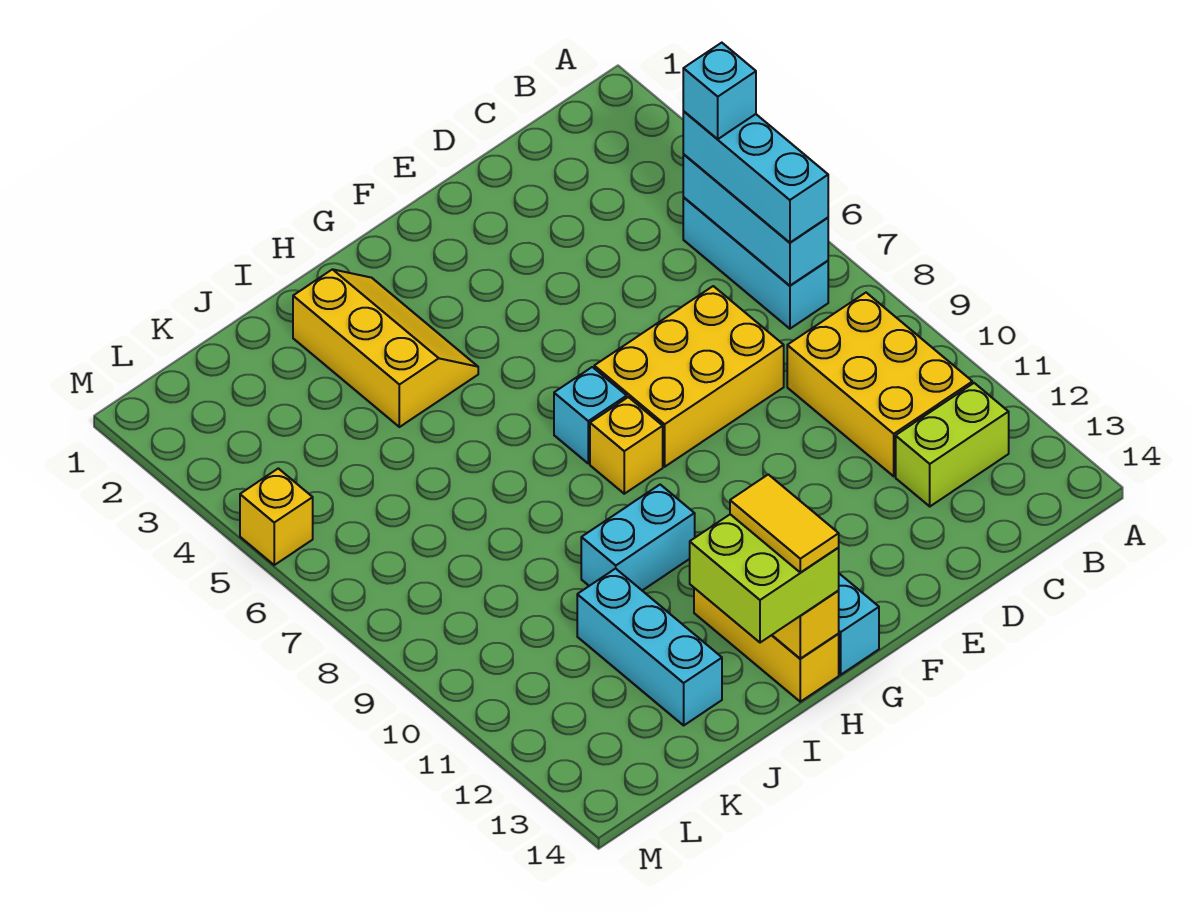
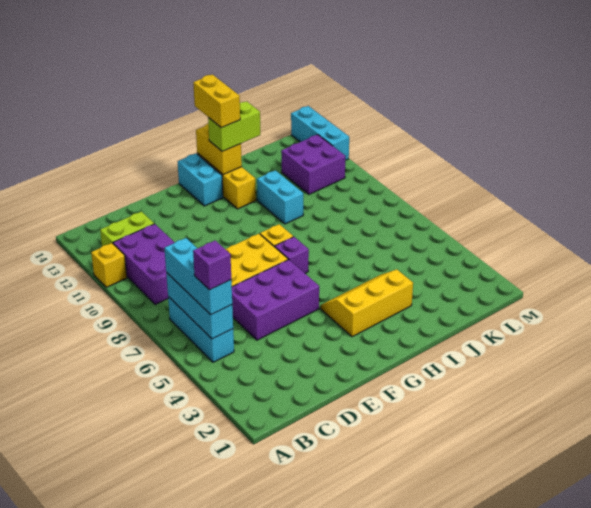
cyan 1x1 brick [683,43,756,139] -> purple 1x1 brick [193,241,231,290]
yellow 2x3 brick [787,293,972,476] -> purple 2x3 brick [113,224,175,305]
none -> purple 2x3 brick [232,260,319,340]
cyan 1x1 brick [554,367,627,463] -> purple 1x1 brick [275,237,309,273]
yellow 2x3 slope [293,269,478,427] -> yellow 2x3 slope turned to [321,269,413,337]
cyan 1x2 brick [581,485,695,590] -> cyan 1x2 brick turned to [257,170,303,224]
lime 2x2 brick [690,514,839,643] -> lime 1x2 brick [208,101,260,151]
yellow 1x2 tile [730,474,839,572] -> yellow 1x2 brick [193,75,240,128]
cyan 1x3 brick [577,568,722,725] -> cyan 1x3 brick moved to [291,106,349,160]
none -> purple 2x2 brick [281,135,346,194]
yellow 1x1 brick [240,468,313,565] -> yellow 1x1 brick moved to [91,243,127,287]

